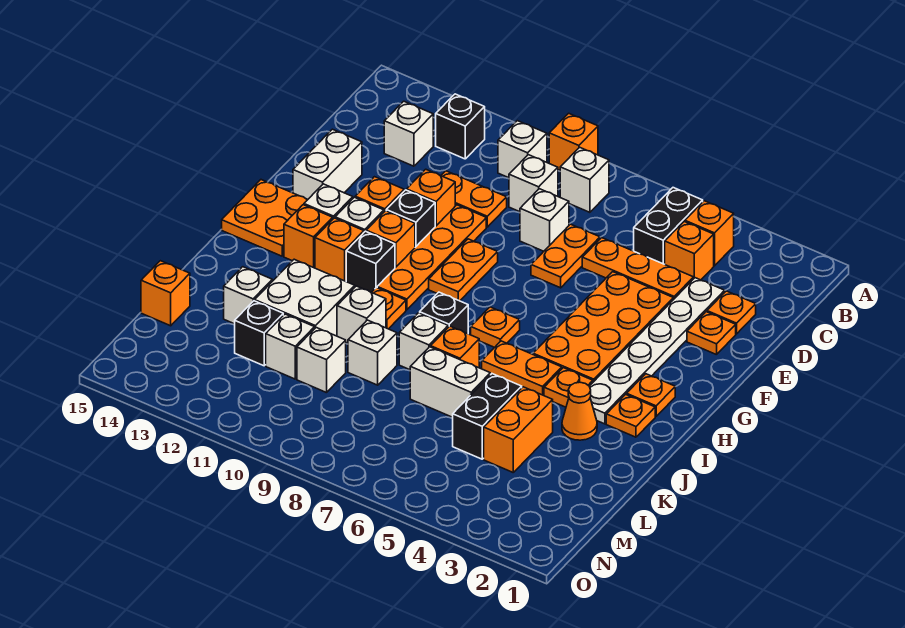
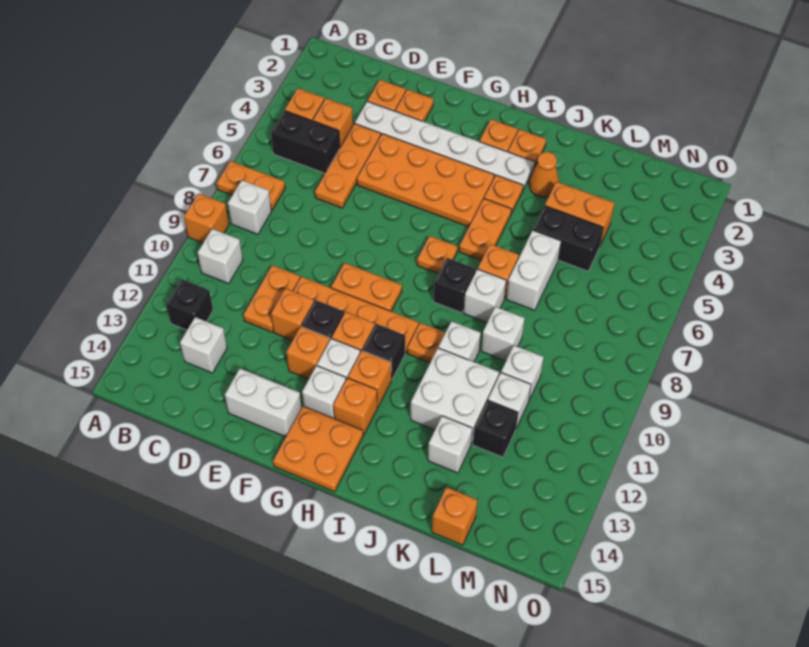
white 1x1 brick [509,155,558,212] -> none
orange 1x2 plate [531,224,600,288] -> orange 1x2 plate moved to [217,161,285,210]
white 1x1 brick [520,189,569,251] -> none

